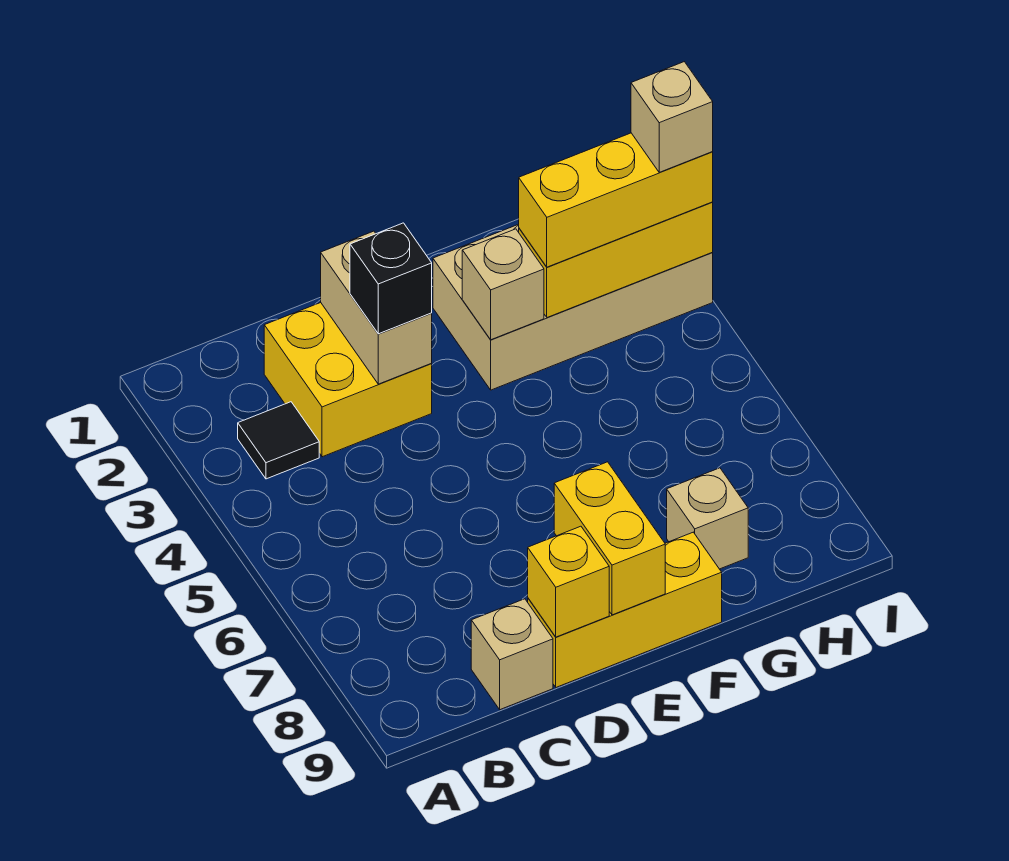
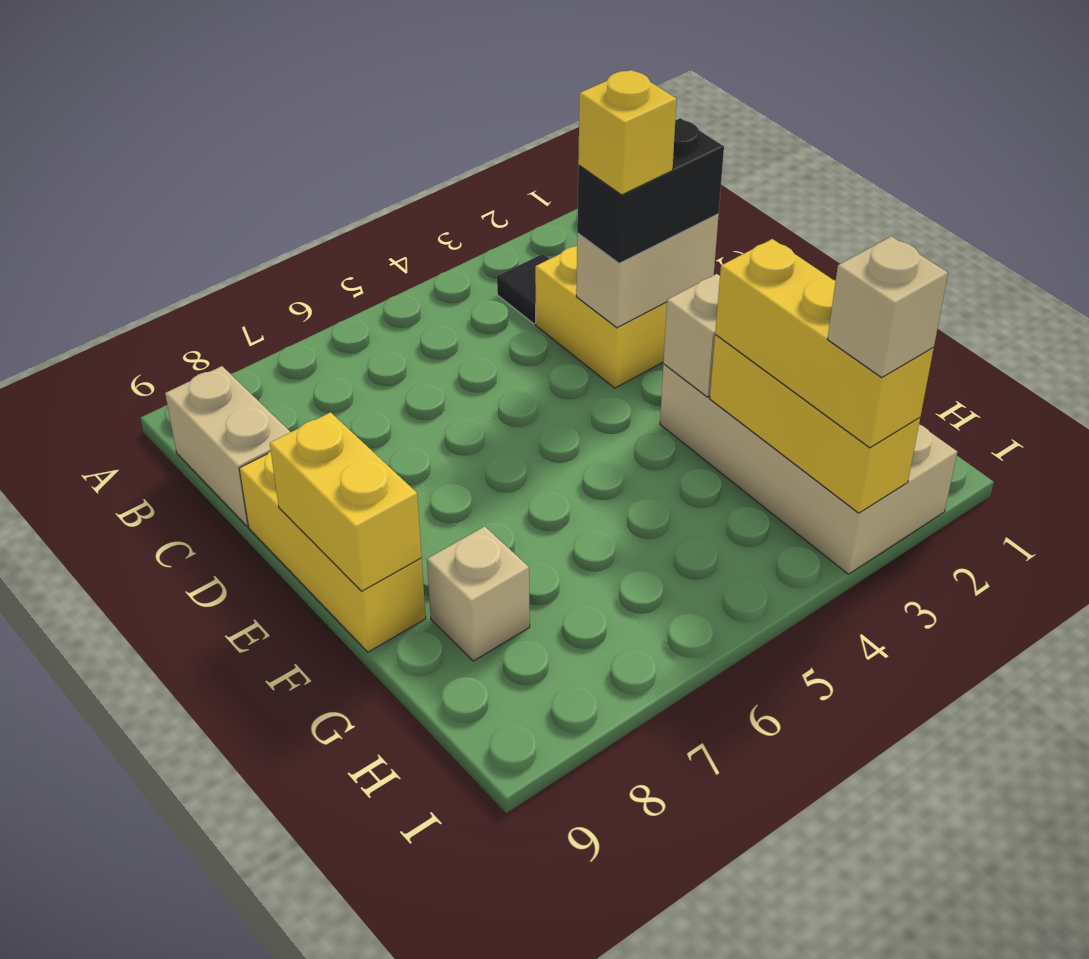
tan 1x1 brick [471,599,553,710] -> tan 1x2 brick [165,366,290,526]
black 1x1 brick [350,223,432,334] -> black 1x2 brick [577,118,724,263]
yellow 1x1 brick [528,526,609,637] -> yellow 1x1 brick moved to [578,70,677,195]
yellow 1x2 brick [554,462,665,615] -> yellow 1x2 brick turned to [270,412,422,591]

